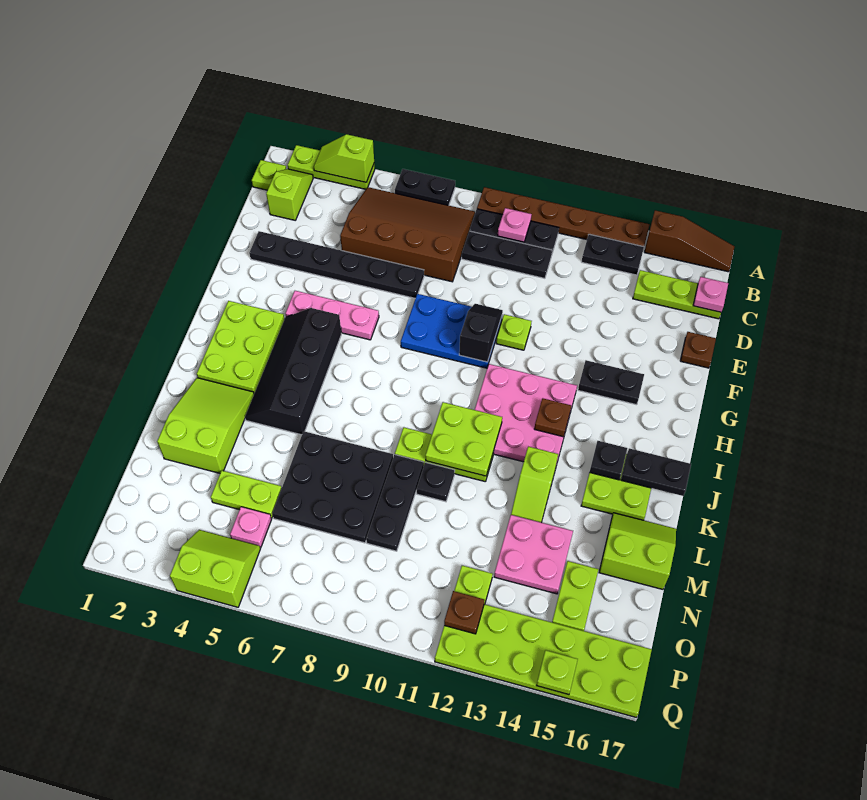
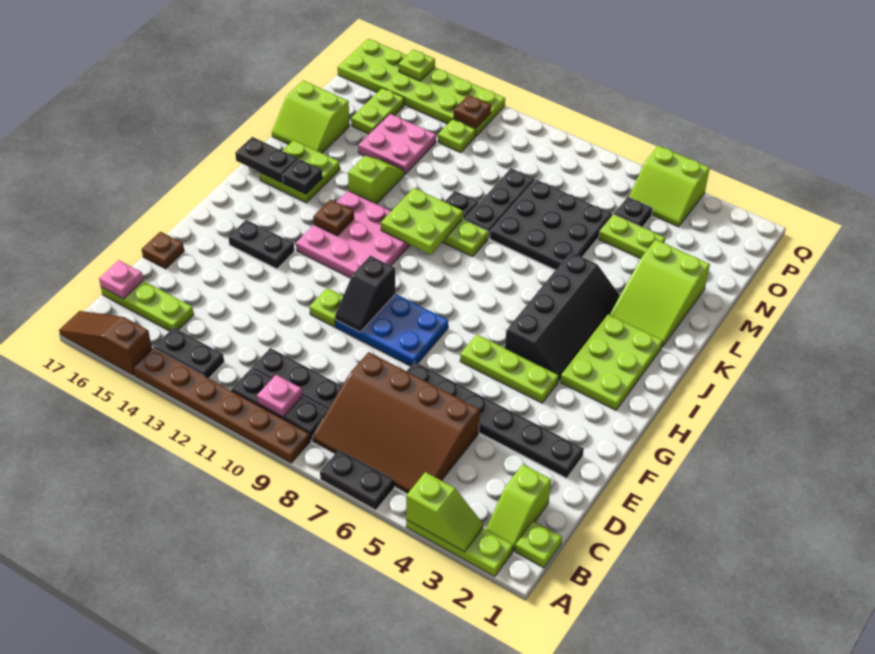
pink 1x3 plate [286,291,379,340] -> lime 1x3 plate [460,335,559,403]
pink 1x1 plate [230,507,272,547] -> black 1x1 plate [614,197,653,227]

